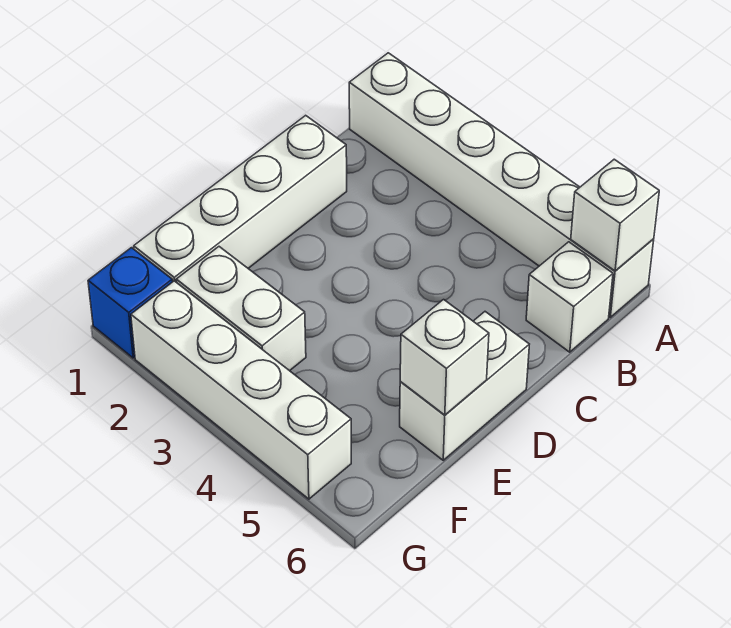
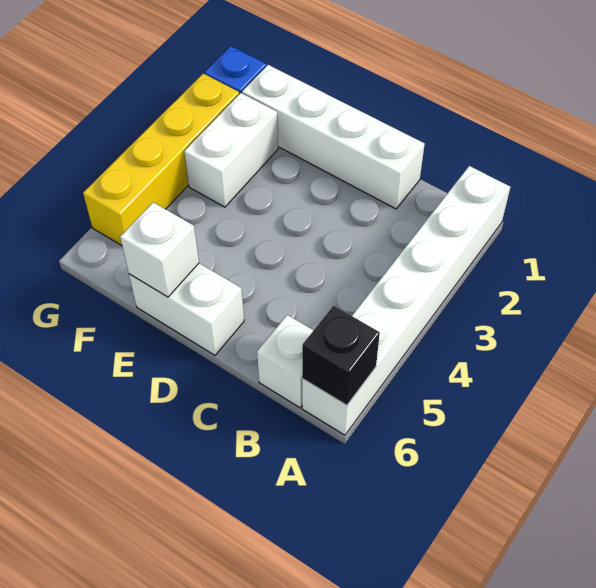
white 1x1 brick [571,159,659,271] -> black 1x1 brick [302,306,380,405]
white 1x4 brick [131,281,351,499] -> yellow 1x4 brick [83,74,239,245]

